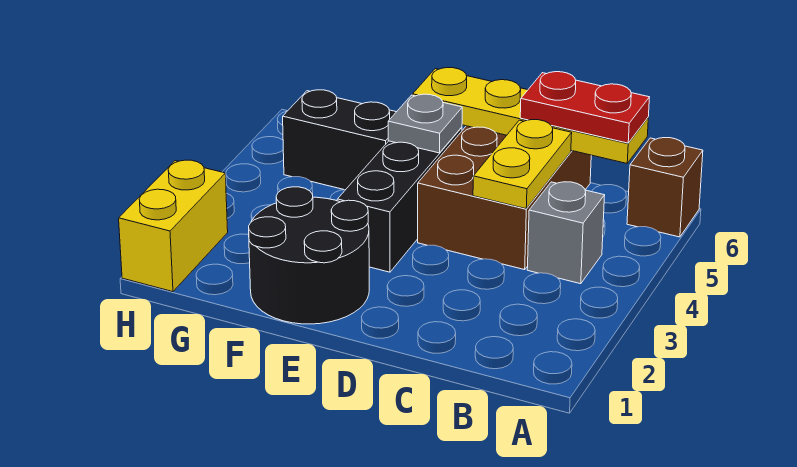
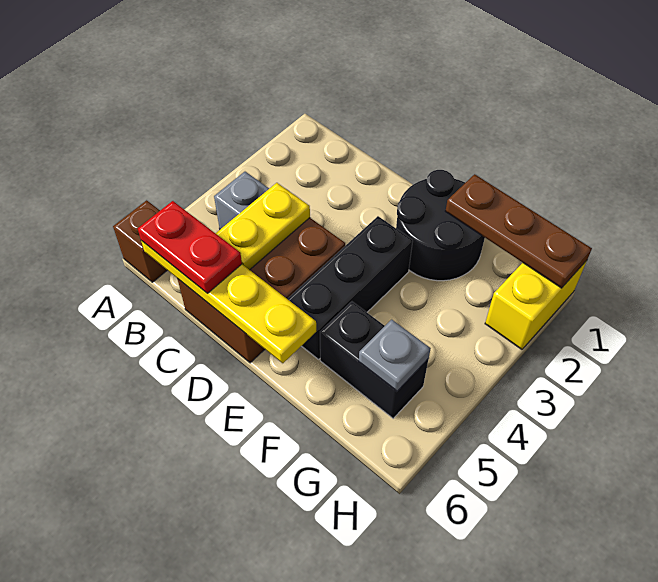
grey 1x1 plate [388,94,462,153] -> grey 1x1 plate moved to [359,319,431,391]
none -> brown 1x3 plate [446,174,592,288]

